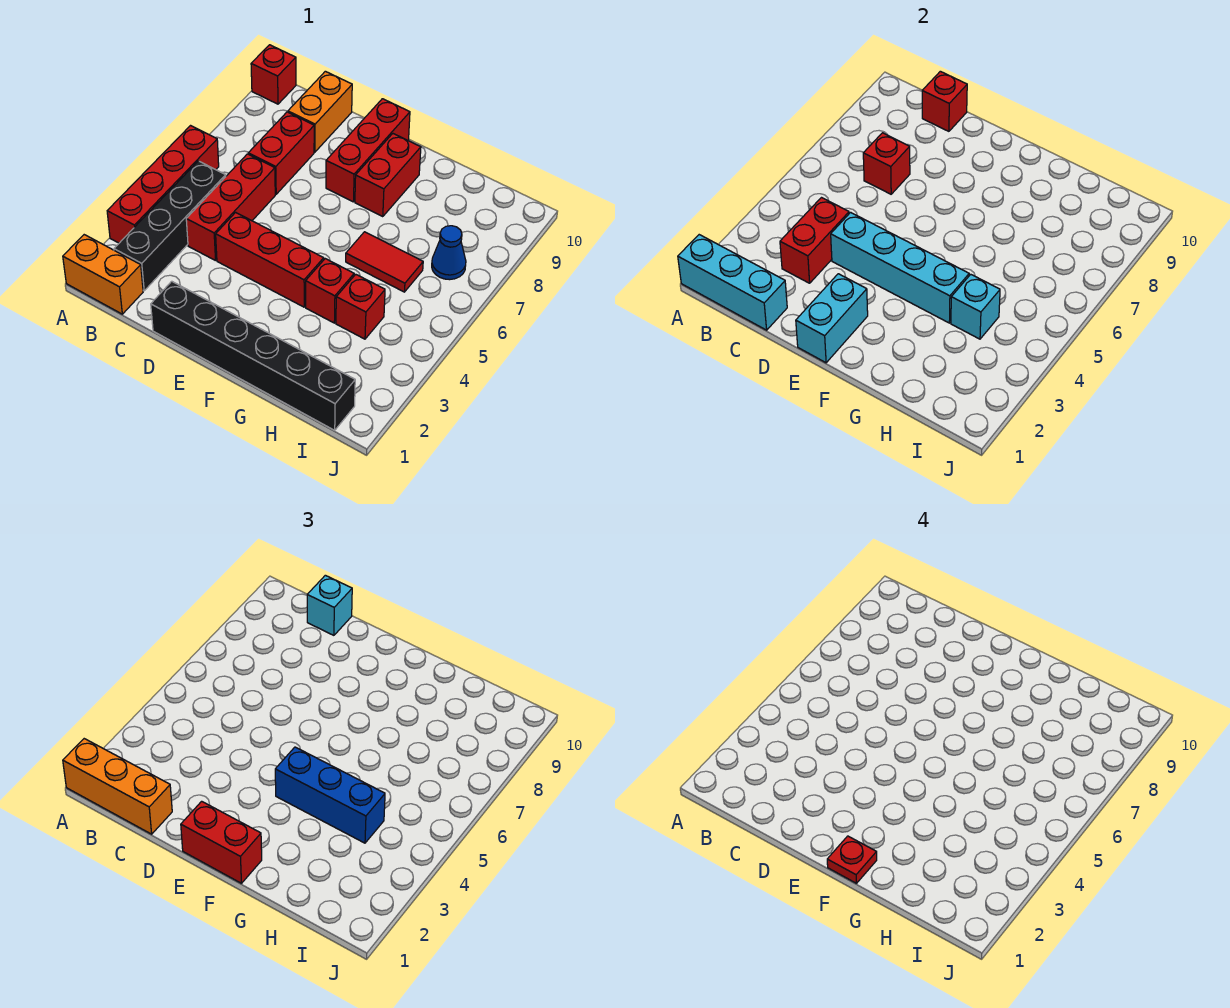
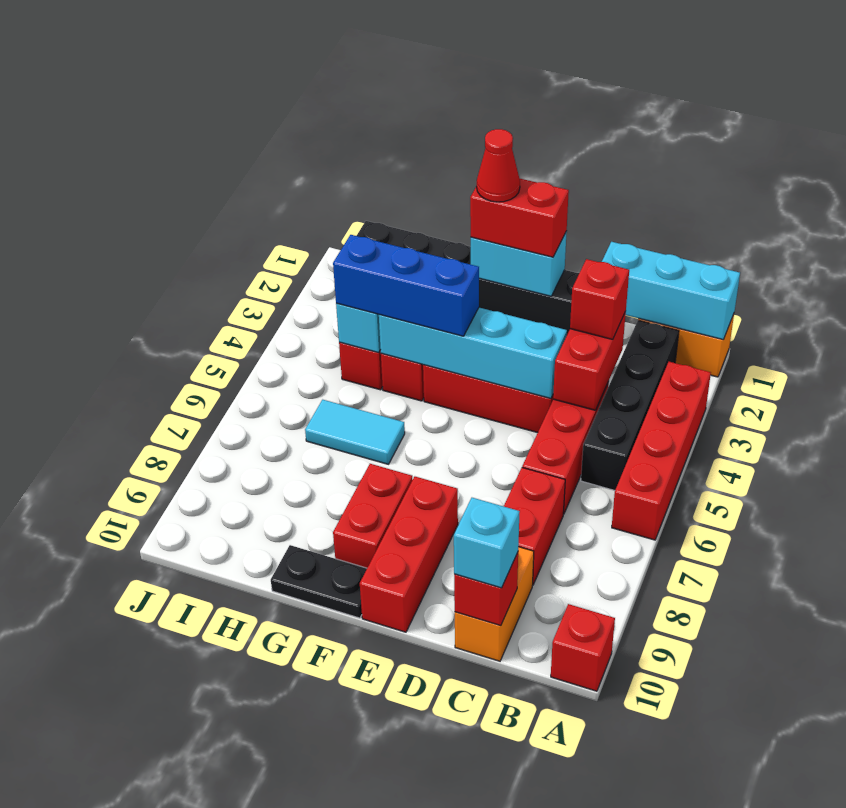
orange 1x3 brick [63,739,172,834] -> none
red 1x1 brick [863,133,910,194] -> red 1x1 brick moved to [570,259,629,339]
cyan 1x2 brick [796,274,868,363] -> cyan 1x2 brick turned to [471,231,567,296]
red 1x1 plate [827,836,877,883] -> red 1x1 cone [477,129,520,202]
none -> black 1x2 plate [271,545,367,618]
red 1x2 tile [346,232,423,292] -> cyan 1x2 tile [305,400,405,464]
blue 1x1 cone [432,226,466,280] -> none

